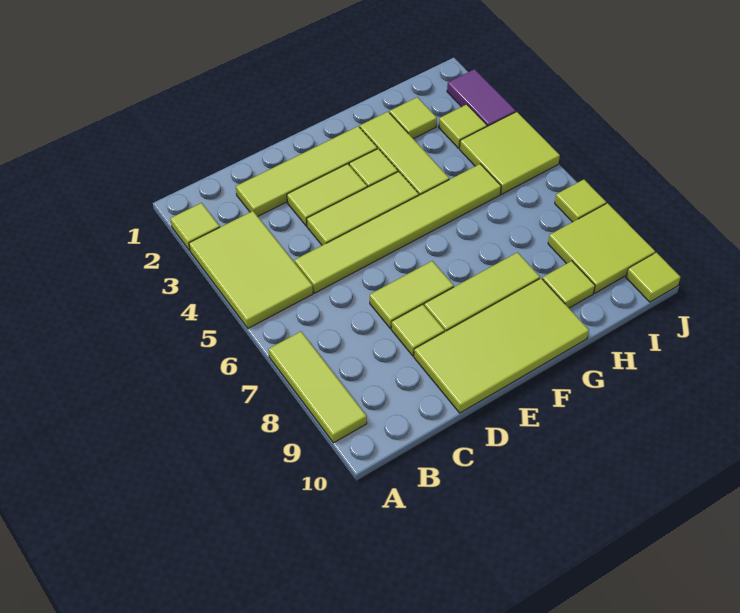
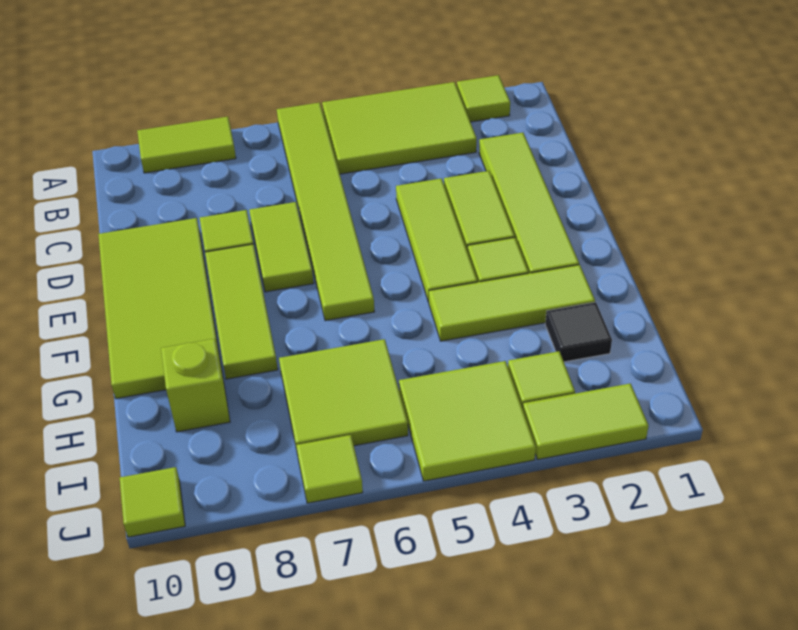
lime 1x3 tile [269,332,367,443] -> lime 1x2 tile [137,117,236,173]
lime 1x6 tile [295,164,501,293] -> lime 1x6 tile moved to [277,103,374,321]
lime 1x1 tile [390,97,437,139] -> black 1x1 tile [545,302,612,362]
lime 1x1 tile [542,261,595,308] -> lime 1x1 brick [161,339,230,432]
lime 2x2 tile [548,203,655,293] -> lime 2x2 tile moved to [279,339,408,450]
purple 1x2 tile [447,69,516,126] -> lime 1x2 tile [523,383,649,460]

